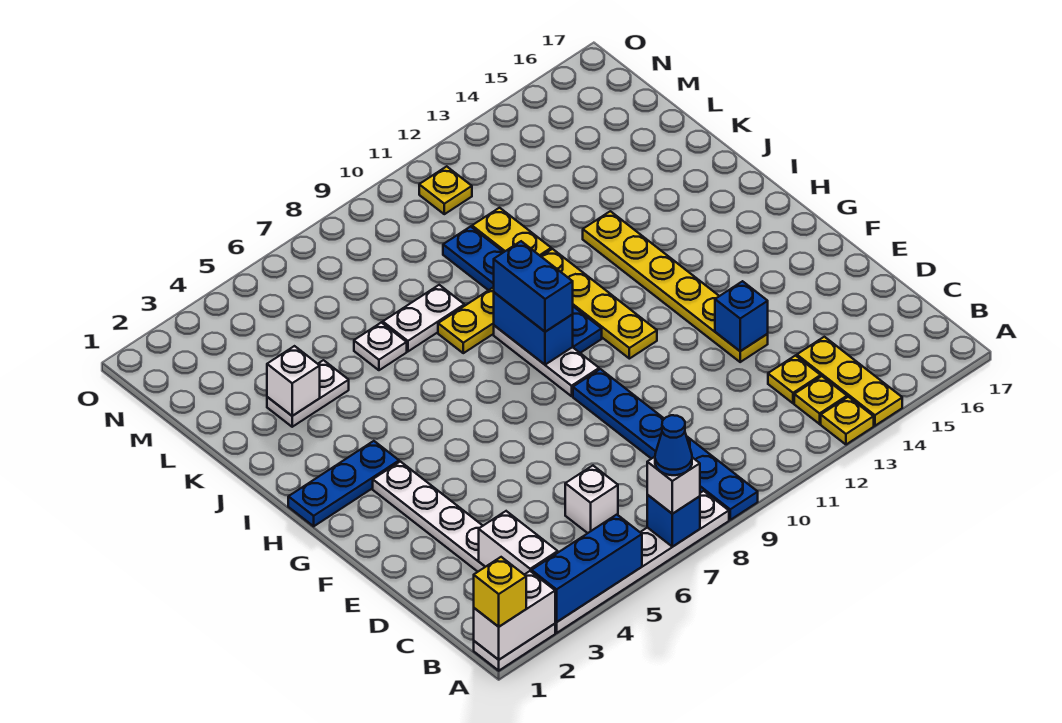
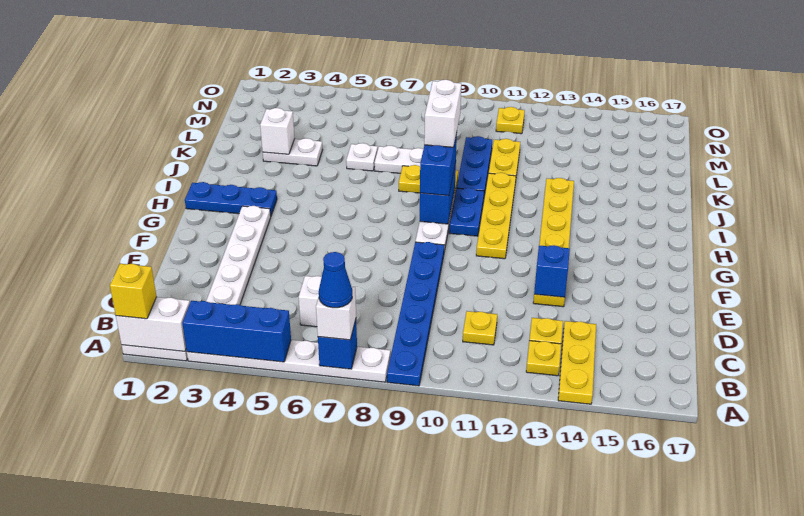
yellow 1x1 plate [821,397,874,445] -> yellow 1x1 plate moved to [463,311,497,345]
white 1x2 brick [479,511,558,574] -> white 1x2 brick moved to [424,80,461,147]

